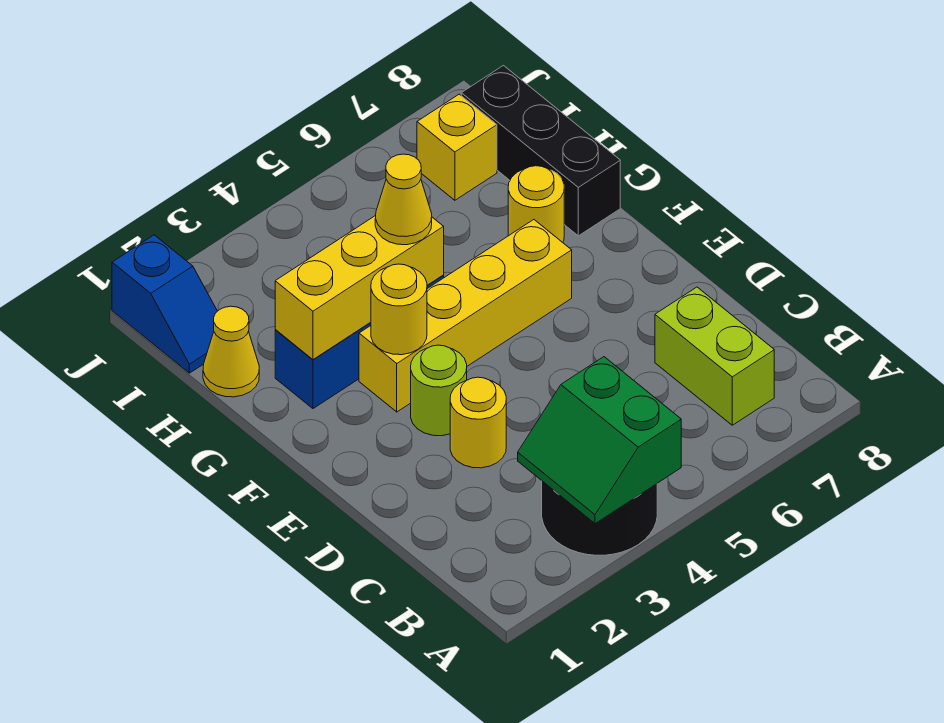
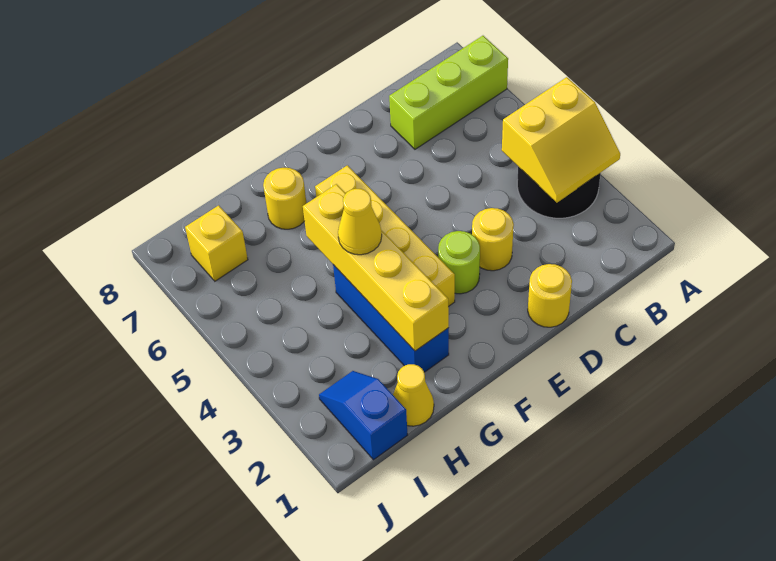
green 2x2 slope [518,357,681,524] -> yellow 2x2 slope [502,77,620,203]
lime 1x2 brick [655,287,774,425] -> lime 1x3 brick [389,36,508,149]
yellow 1x1 round brick [371,264,427,355] -> yellow 1x1 round brick moved to [528,264,572,327]
yellow 1x3 brick [275,215,444,359] -> yellow 1x4 brick [303,184,449,351]
black 1x3 brick [461,66,620,236] -> none
blue 1x2 slope [112,235,217,373] -> blue 1x2 slope turned to [319,371,407,460]

